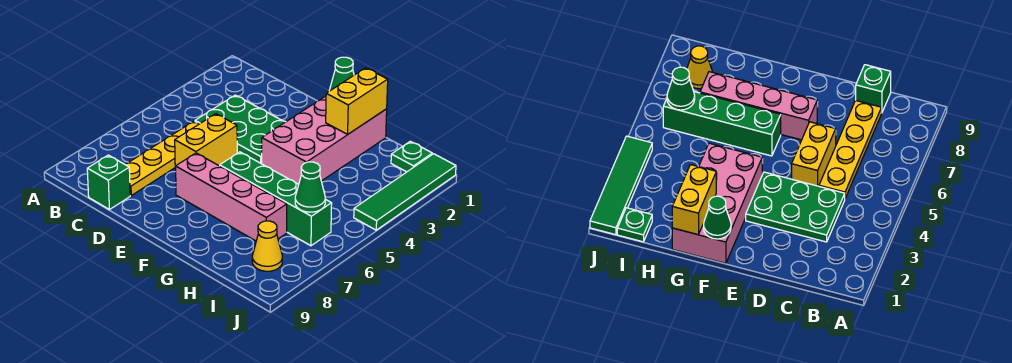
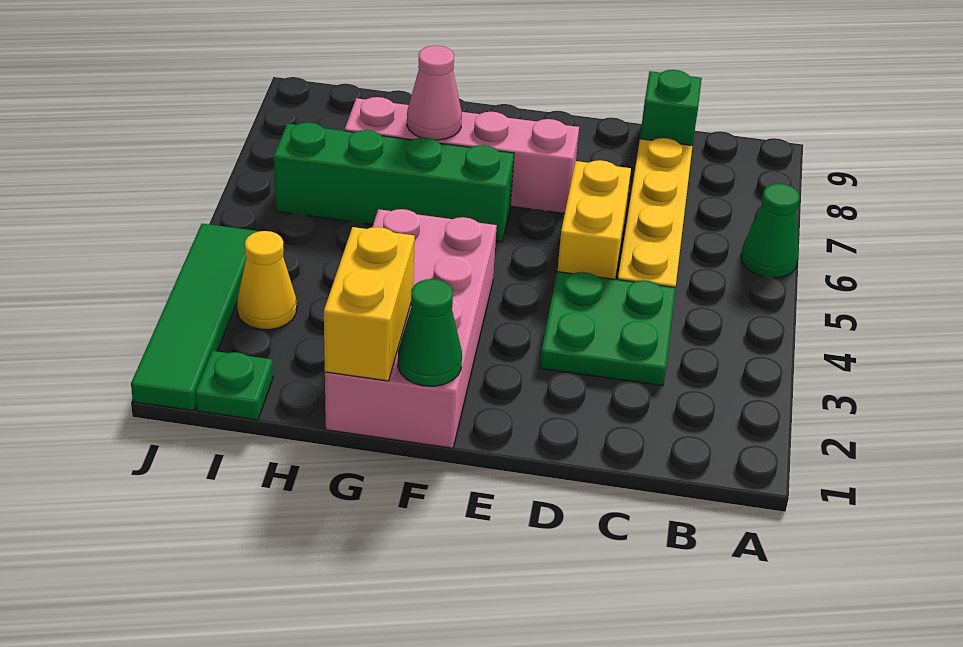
green 2x3 plate [195,95,285,164] -> green 2x2 plate [540,272,675,386]
none -> pink 1x1 cone [407,46,462,140]
green 1x1 cone [295,162,325,212] -> green 1x1 cone moved to [741,184,800,278]
yellow 1x1 cone [252,221,282,271] -> yellow 1x1 cone moved to [237,231,297,330]

